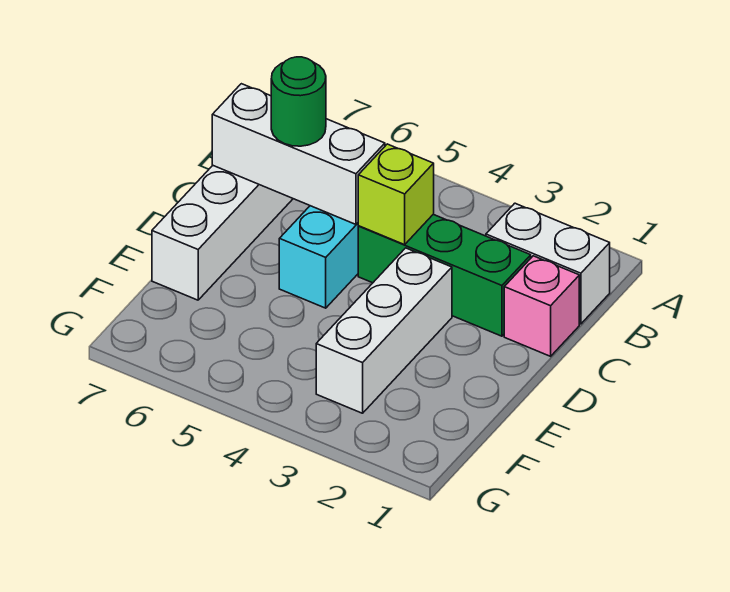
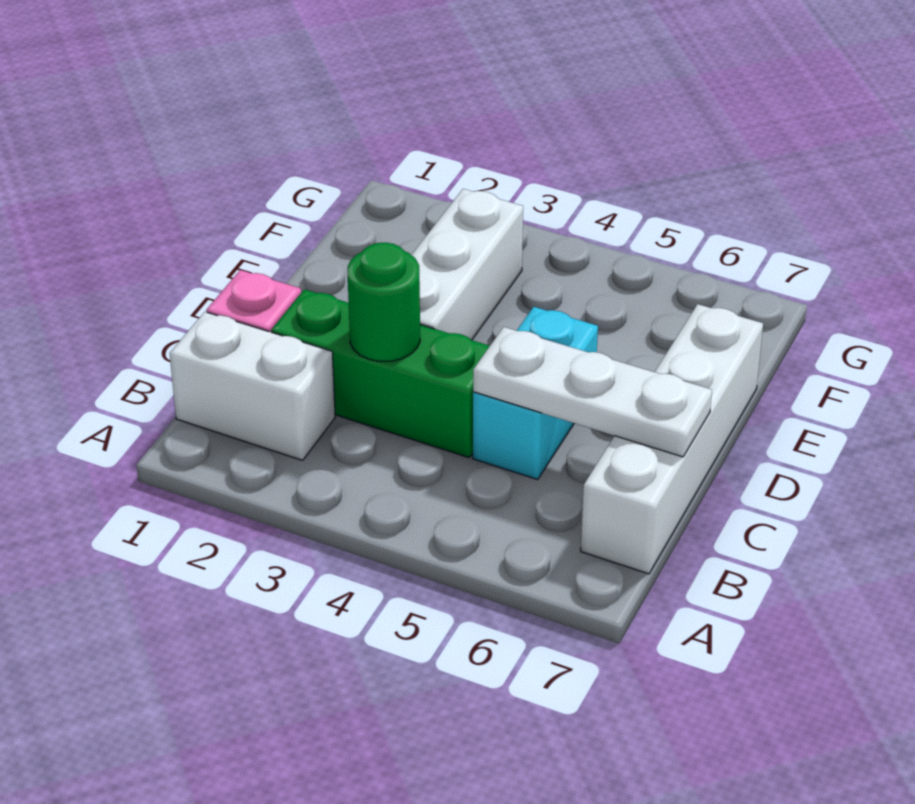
lime 1x1 brick [358,144,434,245] -> none
white 1x3 brick [212,84,385,224] -> white 1x3 plate [473,327,712,457]
green 1x1 round brick [271,57,326,146] -> green 1x1 round brick moved to [348,243,420,362]

